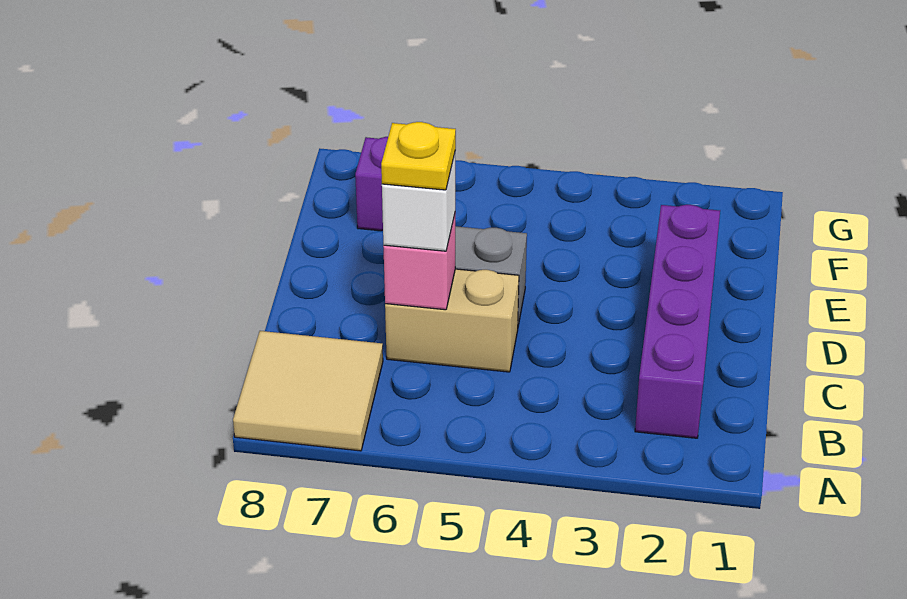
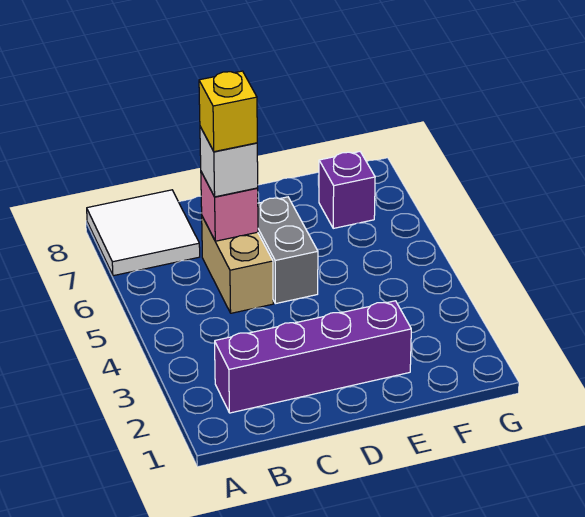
tan 2x2 tile [233,331,383,451] -> white 2x2 tile [87,190,200,276]
yellow 1x1 plate [381,122,456,190] -> yellow 1x1 brick [199,71,257,152]

